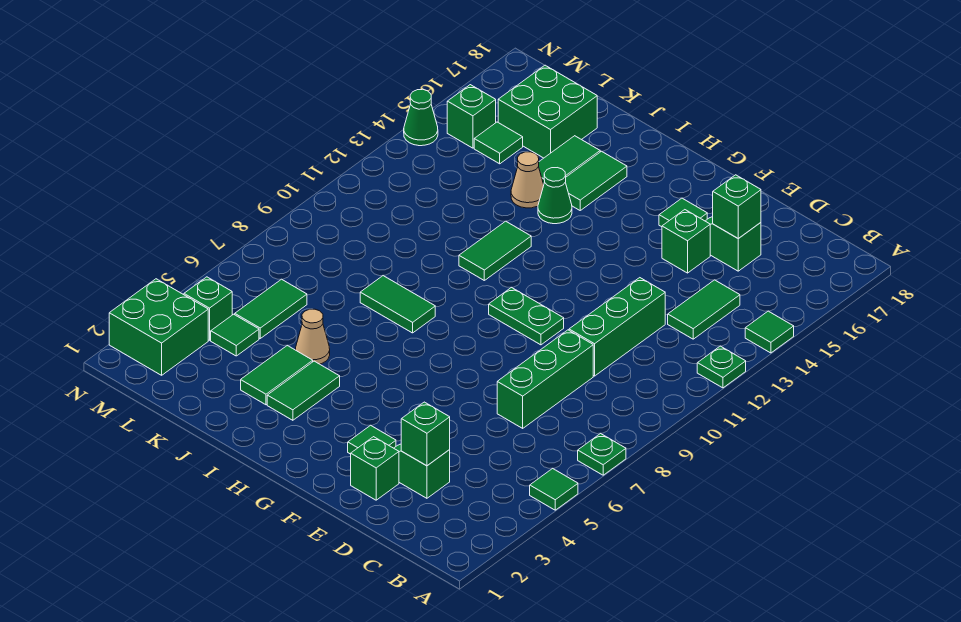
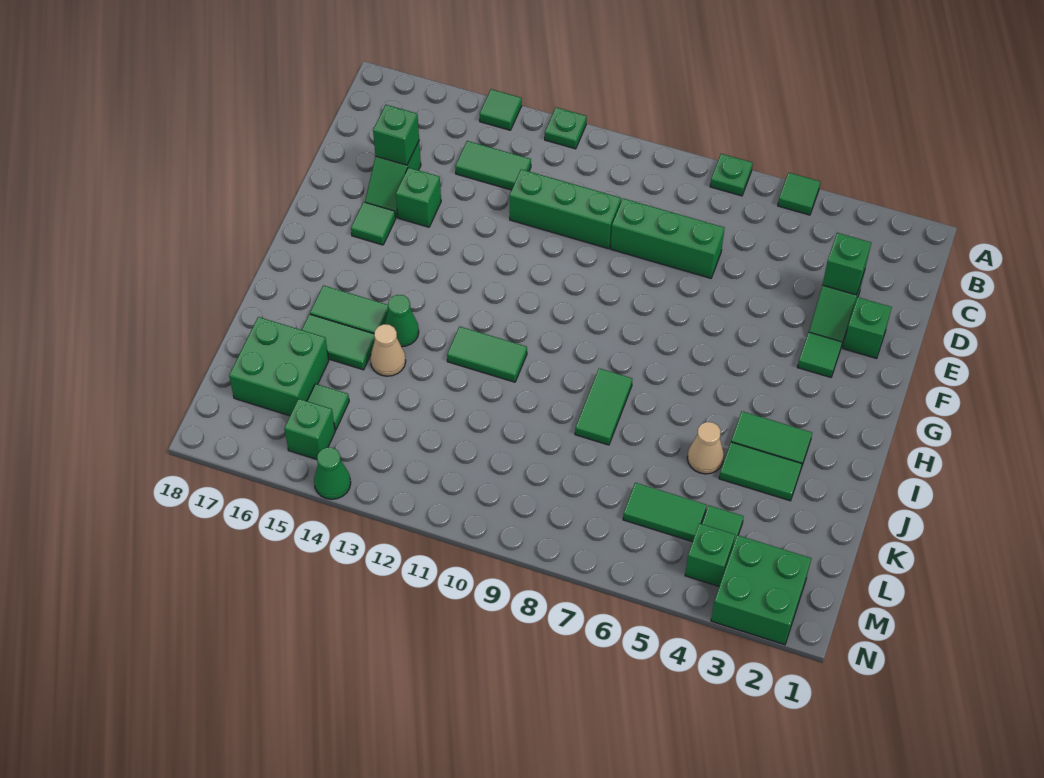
green 1x2 plate [489,287,564,345] -> none

